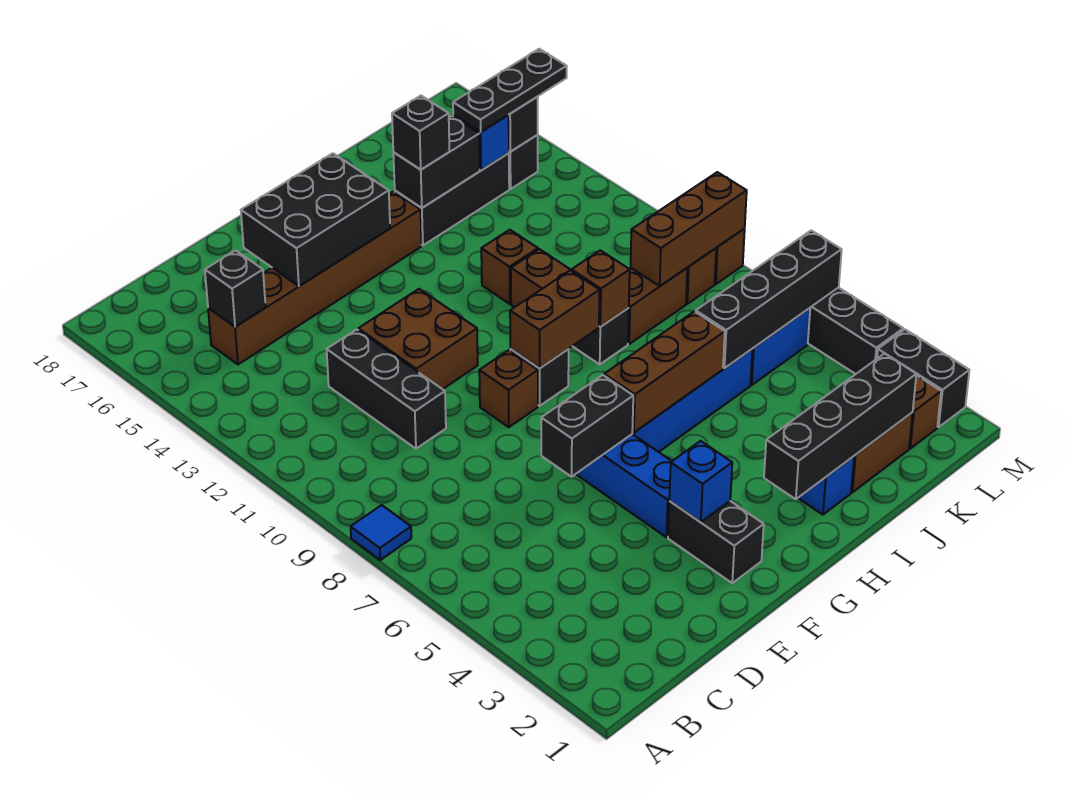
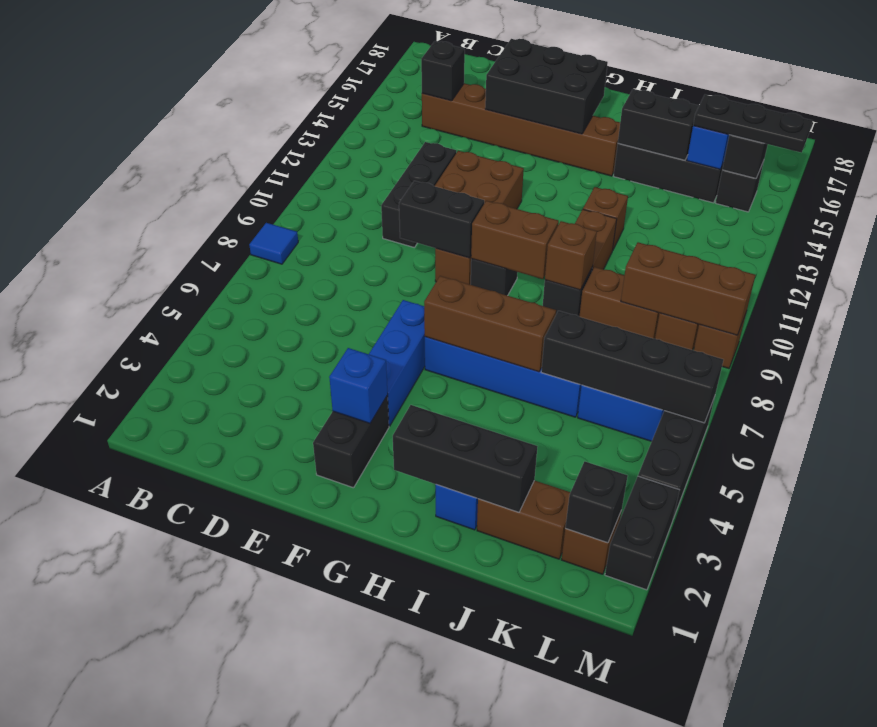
black 1x2 brick [541,375,633,477] -> black 1x2 brick moved to [399,181,484,258]
black 1x4 brick [764,353,916,499] -> black 1x3 brick [393,405,537,512]
black 1x1 brick [392,96,449,170] -> black 1x1 brick moved to [565,461,628,543]

